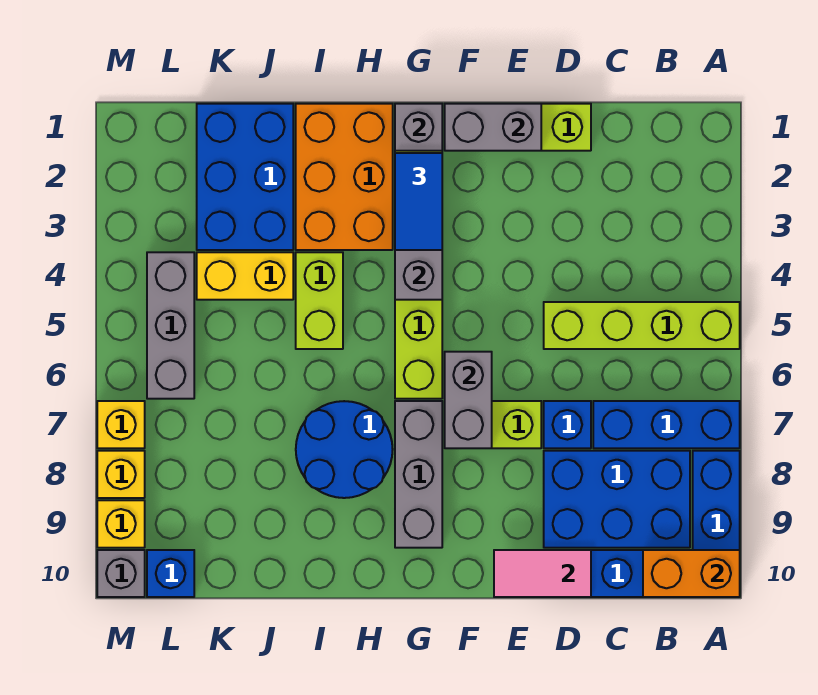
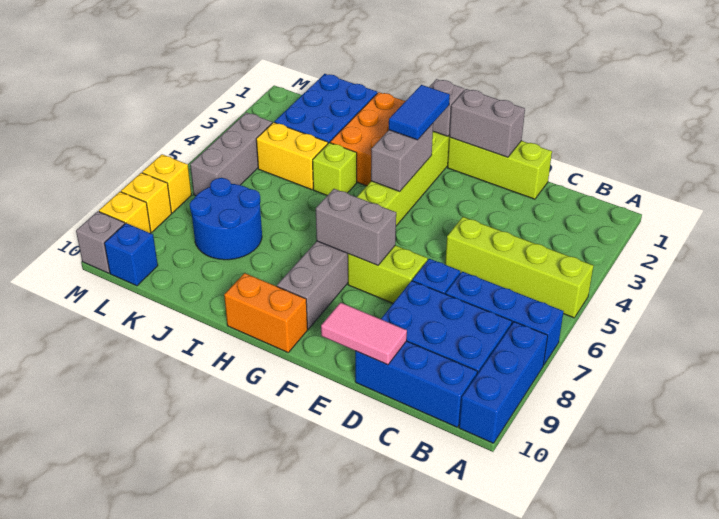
orange 1x2 brick [643,550,740,597] -> orange 1x2 brick moved to [224,273,308,352]
grey 1x2 brick [445,352,492,448] -> grey 1x2 brick turned to [316,189,396,265]
blue 2x2 round brick [296,401,393,498] -> blue 2x2 round brick moved to [190,178,262,260]
lime 1x2 brick [296,252,343,349] -> lime 1x1 brick [313,143,357,195]

